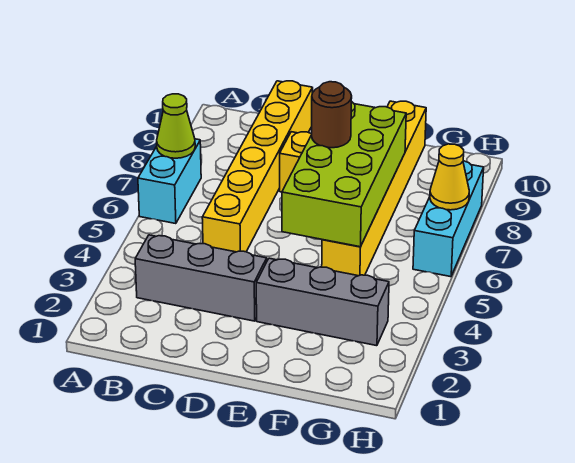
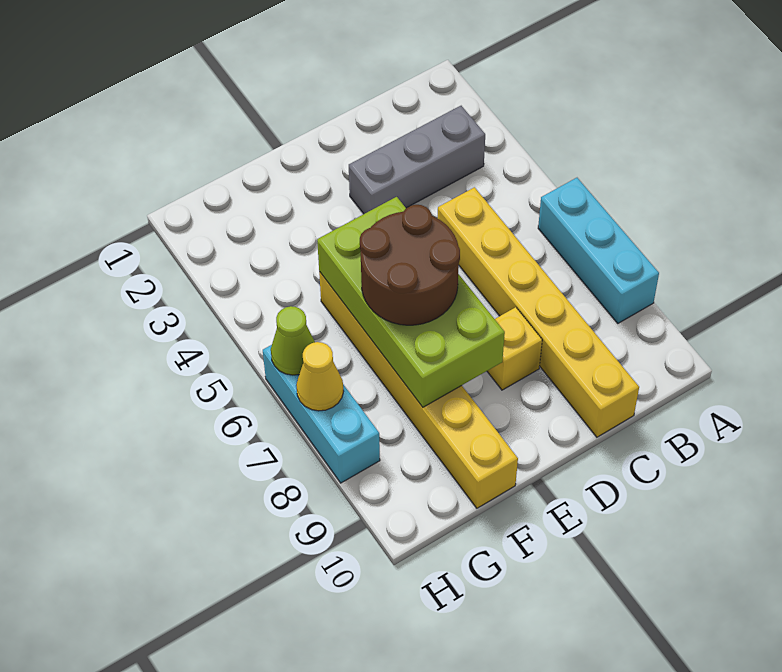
cyan 1x2 brick [138,139,201,224] -> cyan 1x3 brick [538,178,659,323]
lime 1x1 cone [157,94,195,158] -> lime 1x1 cone moved to [271,306,315,375]
grey 1x3 brick [256,258,389,346] -> none
brown 1x1 round brick [312,82,352,148] -> brown 2x2 round brick [360,205,460,325]

